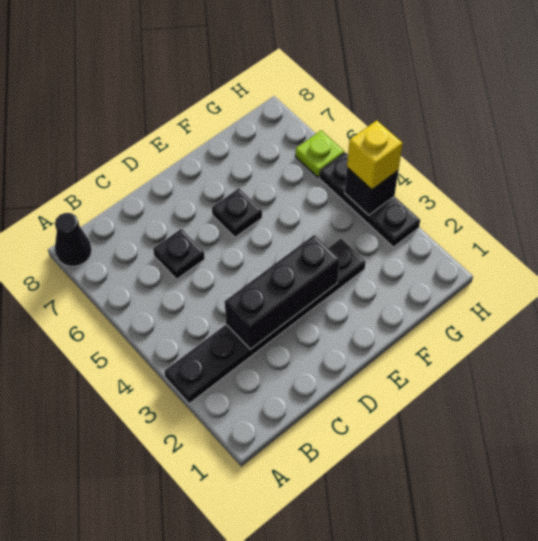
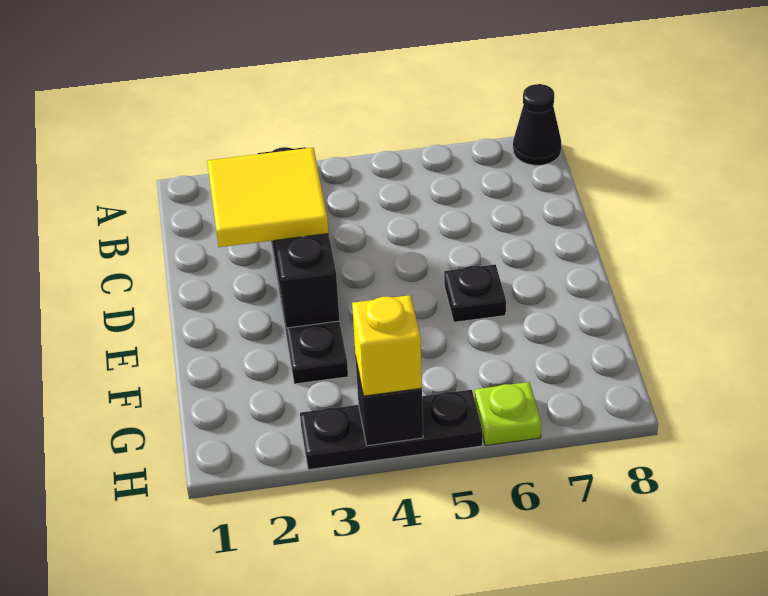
none -> yellow 2x2 tile [207,148,329,247]
black 1x1 plate [153,229,205,279] -> none

